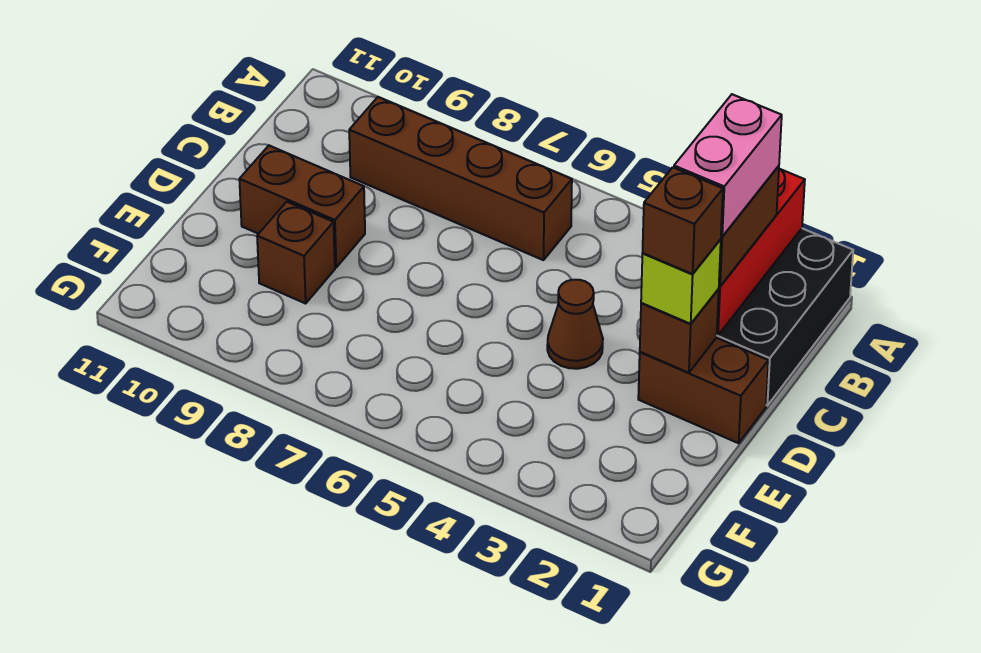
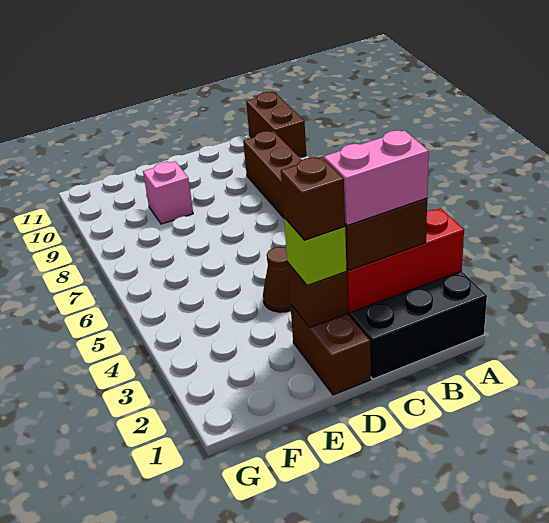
brown 1x2 brick [239,146,365,267] -> brown 1x2 brick moved to [246,92,306,158]
brown 1x1 brick [257,202,335,303] -> pink 1x1 brick [143,161,193,224]

